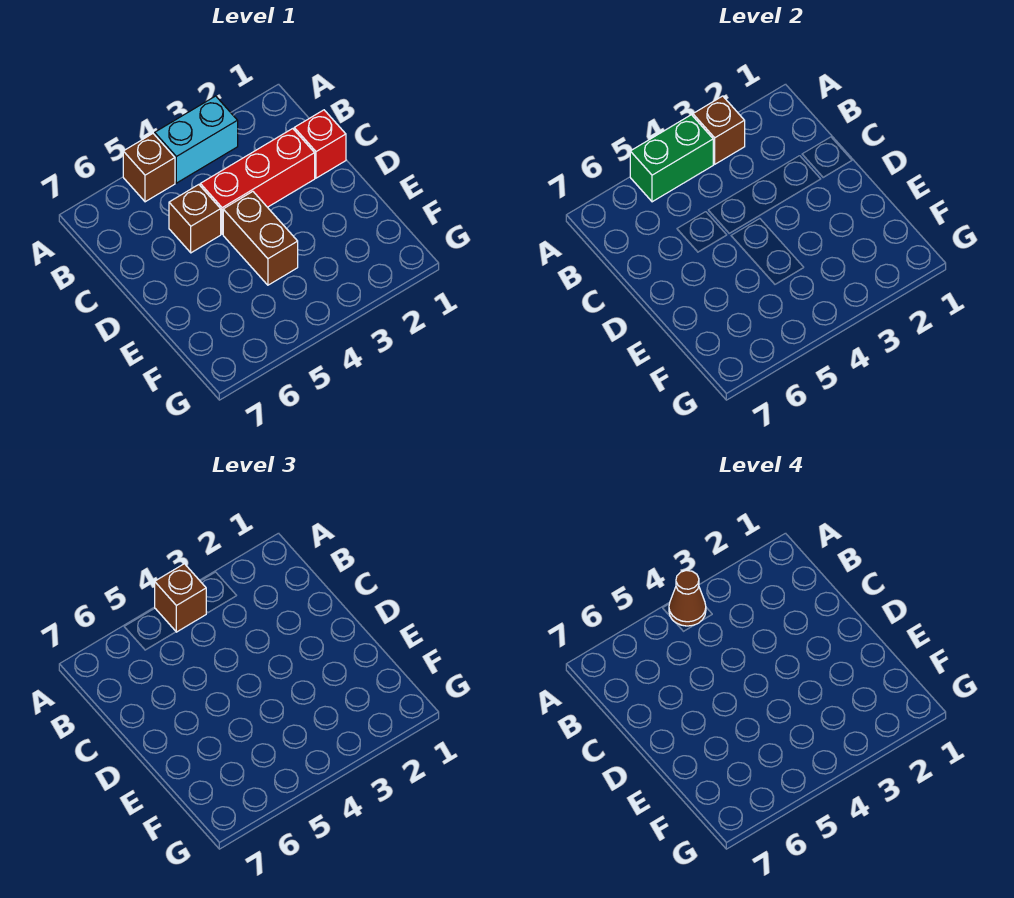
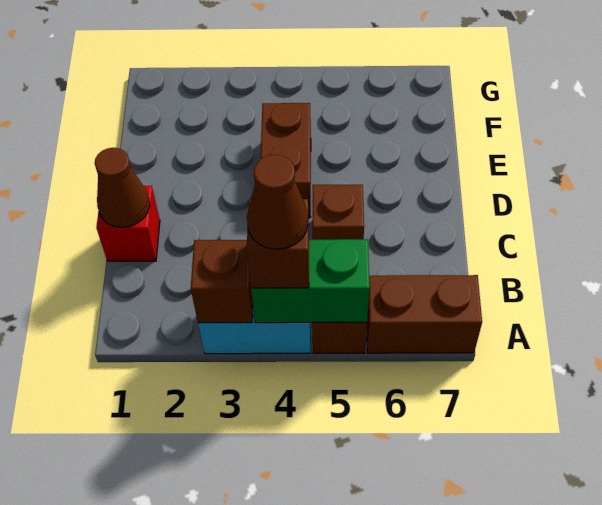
none -> brown 1x2 brick [367,275,482,353]
none -> brown 1x1 cone [95,148,150,227]
red 1x3 brick [200,129,315,234] -> none

